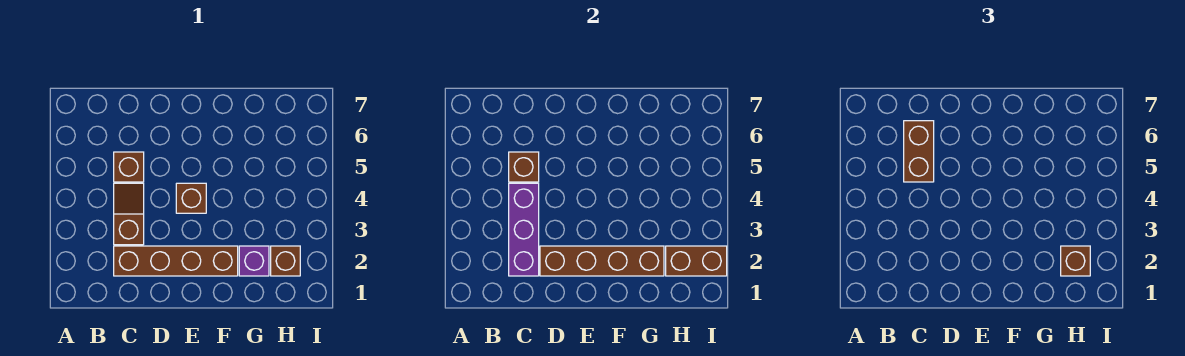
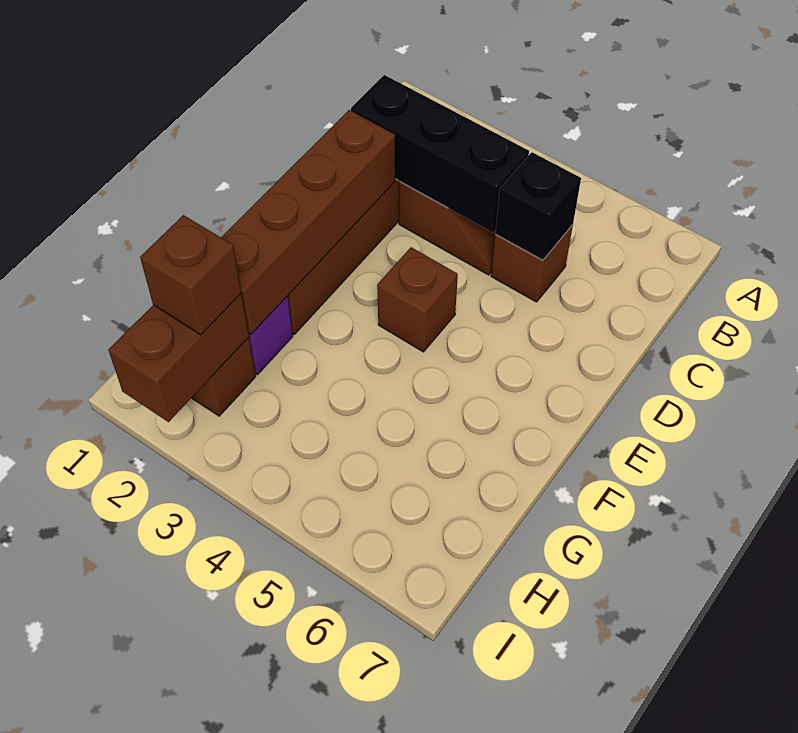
purple 1x3 brick [509,183,539,276] -> black 1x3 brick [351,75,529,233]
brown 1x1 brick [509,152,539,182] -> black 1x1 brick [495,152,581,260]
brown 1x2 brick [904,121,934,182] -> none

